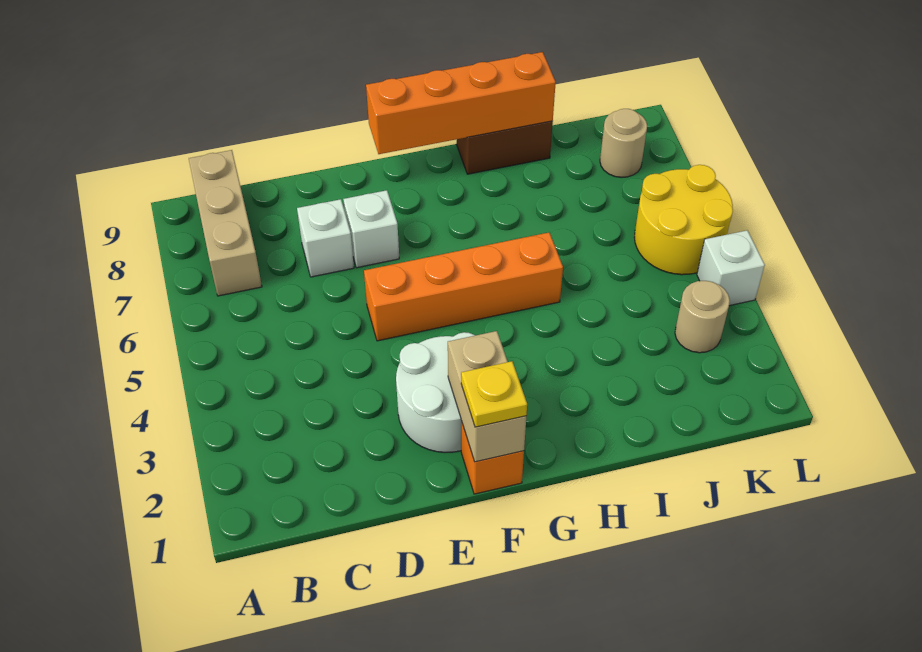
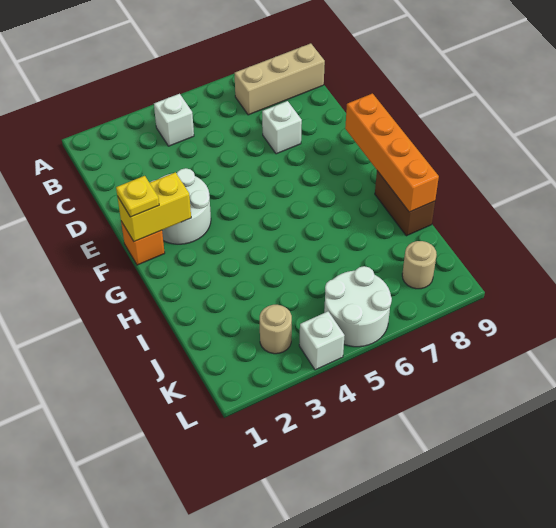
orange 1x4 brick [364,233,563,341] -> none
white 1x1 brick [343,190,399,268] -> white 1x1 brick moved to [154,94,194,146]
tan 1x2 brick [448,331,526,462] -> yellow 1x2 brick [117,172,191,242]
yellow 2x2 round brick [634,165,733,275] -> white 2x2 round brick [324,266,392,347]

